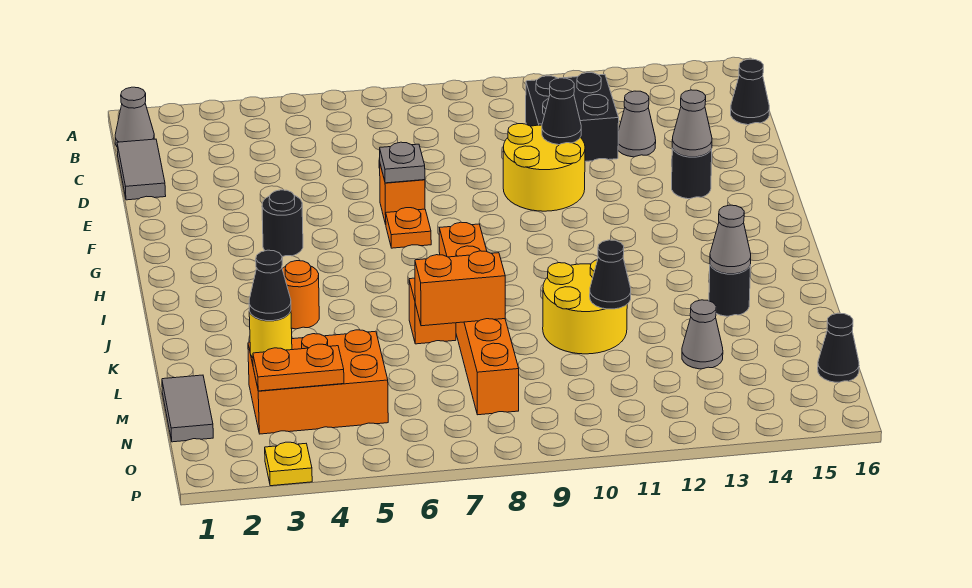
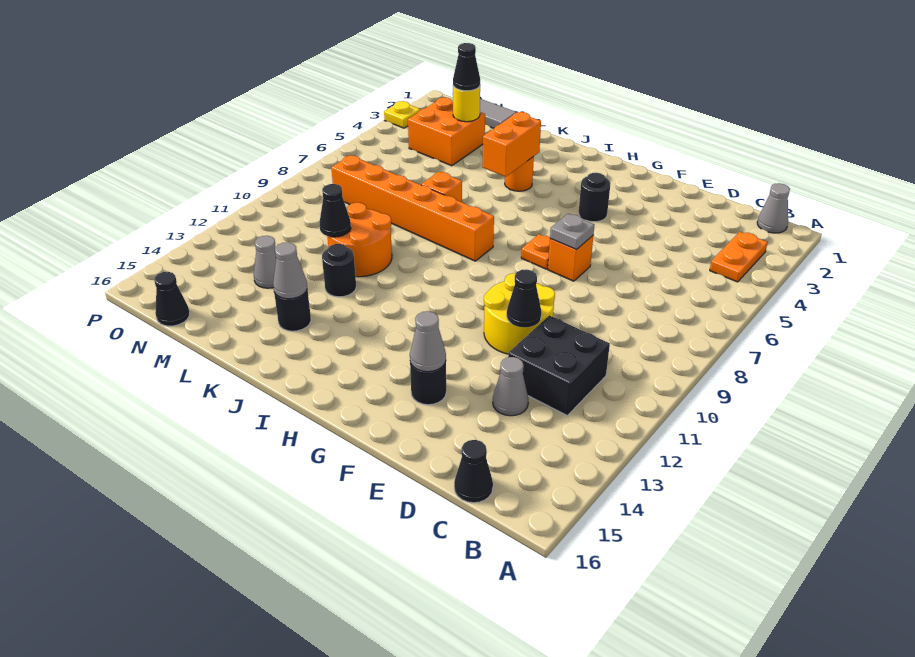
grey 1x2 tile [117,139,166,200] -> none
yellow 2x2 round brick [543,260,627,354] -> orange 2x2 round brick [327,203,392,277]
none -> black 1x1 round brick [322,244,356,297]
orange 1x2 brick [415,251,505,326] -> orange 1x2 brick moved to [482,112,541,177]
orange 2x3 brick [248,330,388,434] -> orange 2x2 brick [408,98,485,166]
orange 1x2 plate [253,344,344,391] -> orange 1x2 plate moved to [710,232,768,282]

